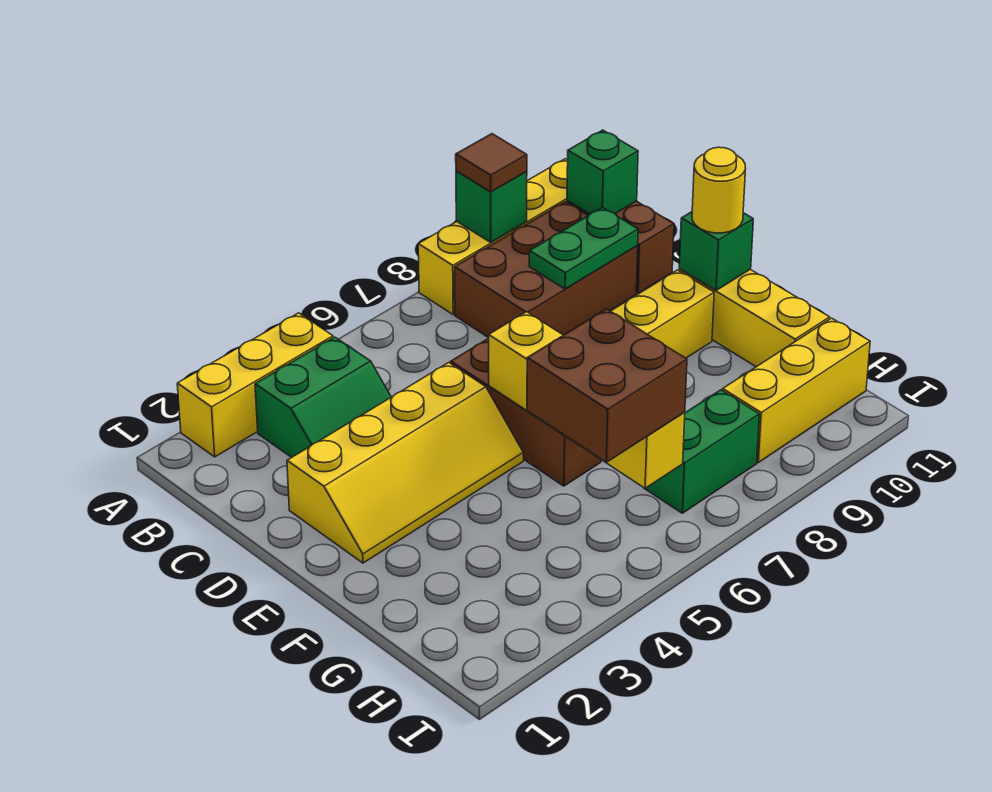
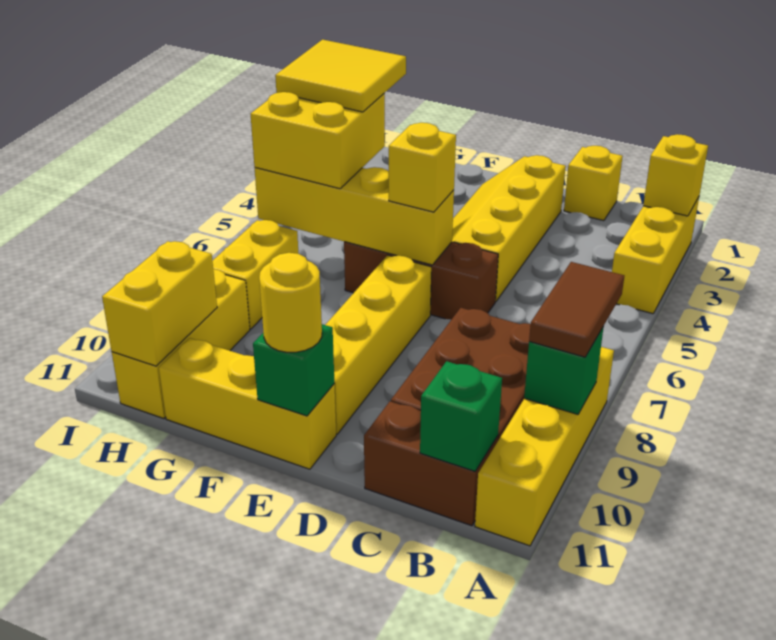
none -> yellow 1x1 brick [643,134,708,216]
brown 1x1 tile [456,134,527,192] -> brown 1x2 tile [529,262,624,357]
green 2x2 slope [255,337,391,457] -> none
none -> yellow 1x1 brick [564,146,623,221]
green 1x2 plate [529,207,638,289] -> none
none -> yellow 1x1 brick [389,123,456,212]
none -> yellow 2x2 tile [275,40,406,112]
brown 2x2 brick [527,309,687,462] -> yellow 2x2 brick [251,92,385,189]
green 1x2 brick [644,390,759,513] -> yellow 1x2 brick [212,220,298,329]
none -> yellow 1x2 brick [102,241,217,366]

